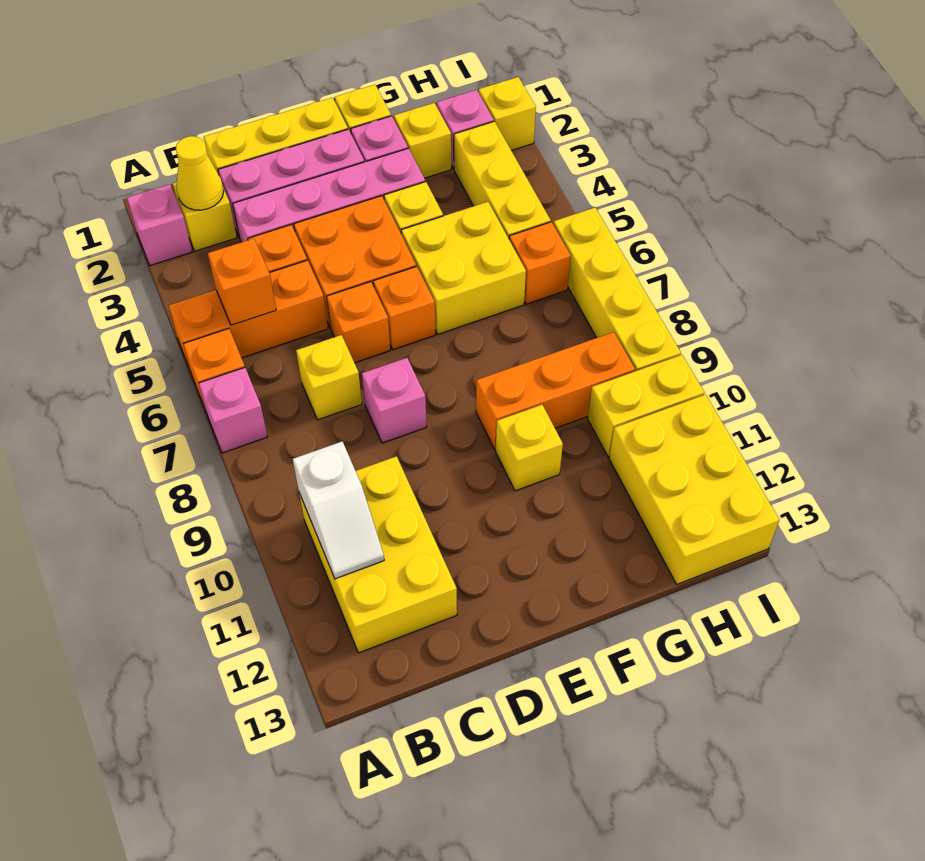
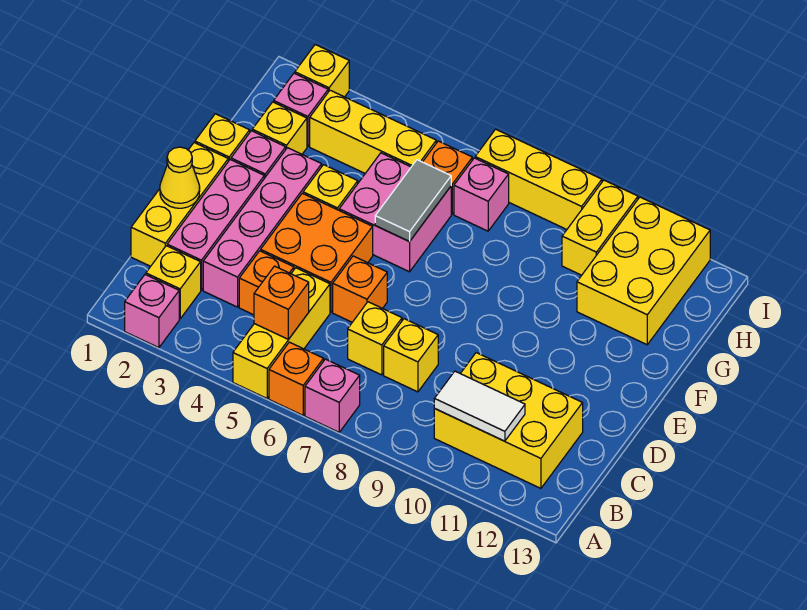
orange 1x3 brick [169,260,328,371] -> yellow 1x3 brick [233,268,330,398]
yellow 1x1 cone [176,136,224,210] -> yellow 1x1 cone moved to [160,147,200,208]
white 1x2 slope [293,442,384,579] -> white 1x2 tile [434,371,525,441]
pink 1x1 brick [362,358,427,443] -> pink 1x1 brick moved to [454,158,509,231]
orange 1x1 brick [373,266,435,350] -> none
yellow 2x2 brick [401,202,526,334] -> pink 2x2 brick [339,153,451,272]
none -> grey 1x2 tile [375,160,451,242]
orange 1x3 brick [476,332,635,450] -> none
yellow 1x1 brick [496,405,563,491] -> yellow 1x1 brick moved to [384,319,438,392]
yellow 2x3 brick [609,395,779,584] -> yellow 2x3 brick turned to [577,197,710,345]
yellow 1x4 brick [553,208,681,371] -> yellow 1x3 brick [475,129,602,229]

